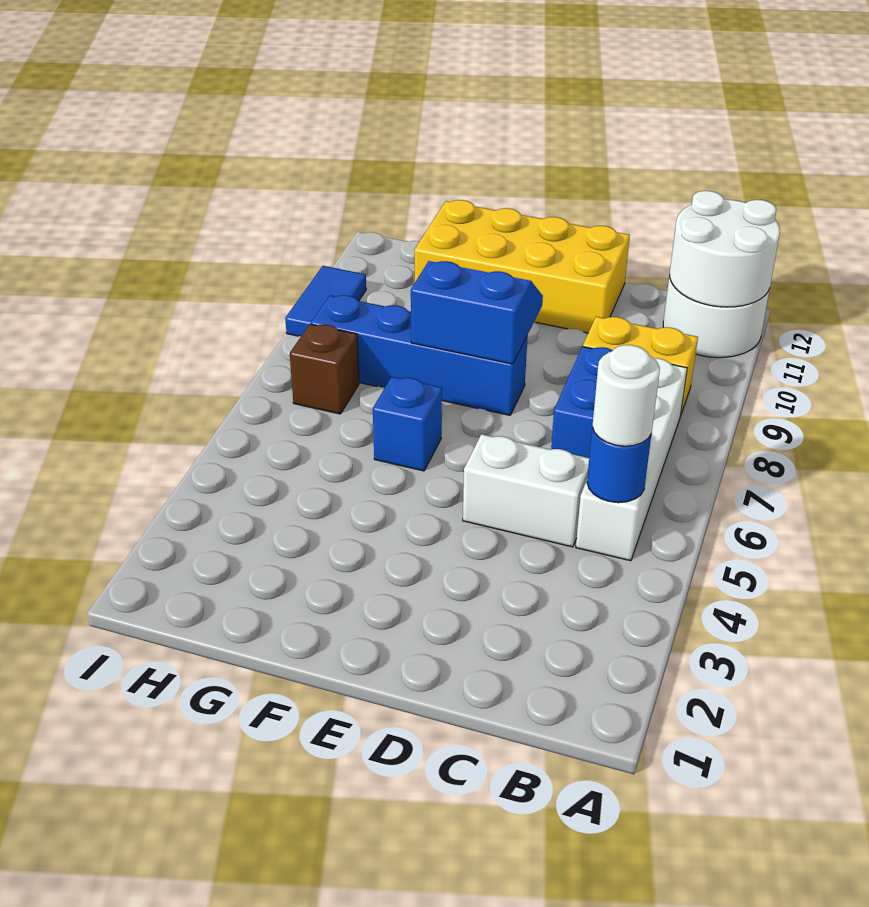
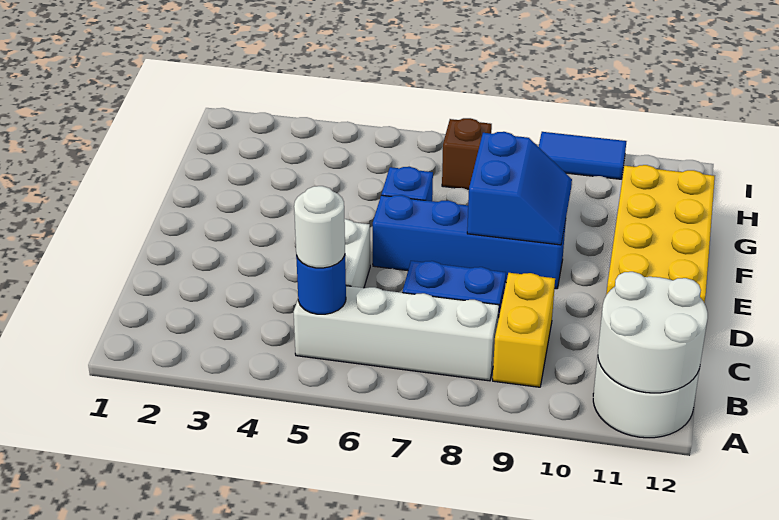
blue 1x4 brick [311,295,528,415] -> blue 1x4 brick turned to [373,195,566,289]

